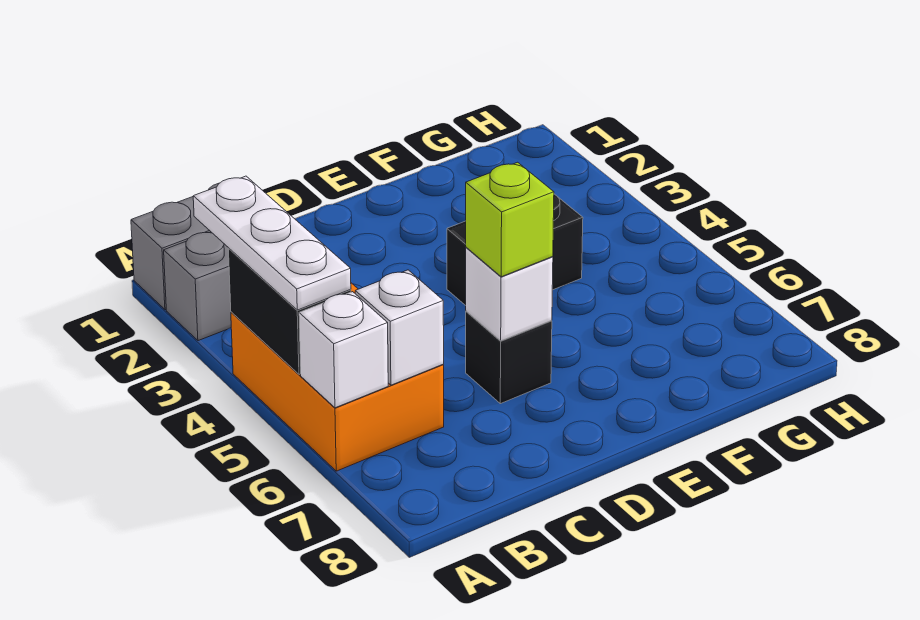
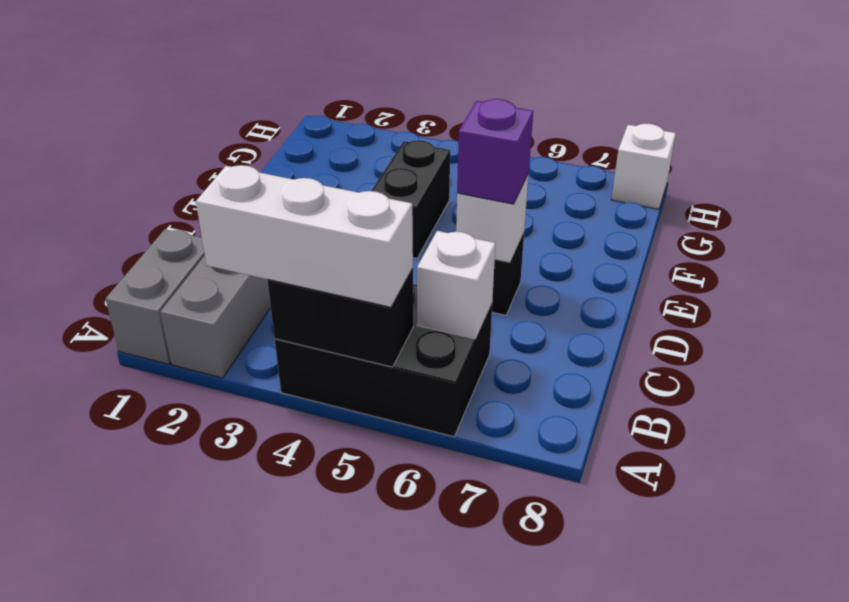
white 1x3 plate [193,176,351,310] -> white 1x3 brick [196,165,413,307]
orange 2x3 brick [231,283,444,471] -> black 2x3 brick [275,284,492,437]
white 1x1 brick [299,292,388,408] -> white 1x1 brick moved to [611,124,676,209]
lime 1x1 brick [466,162,554,277] -> purple 1x1 brick [457,99,533,204]

